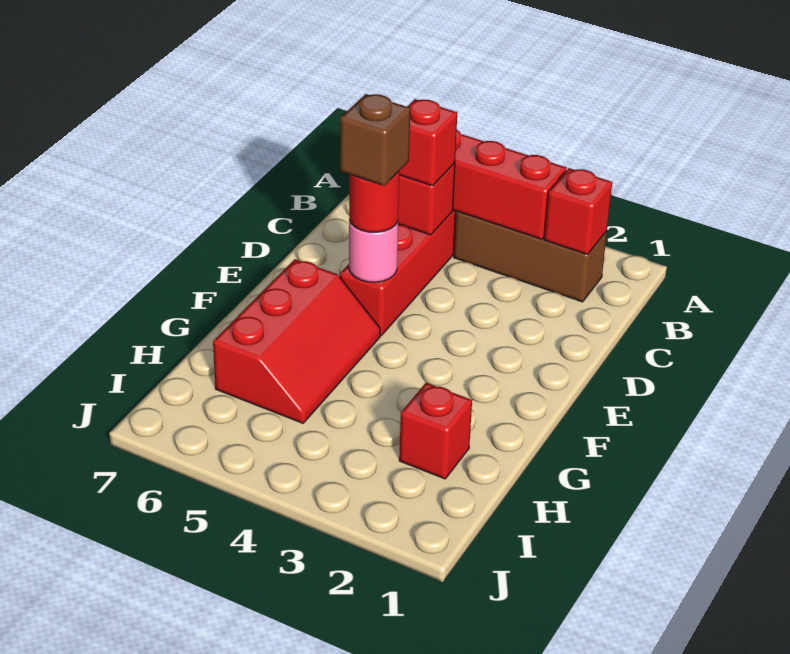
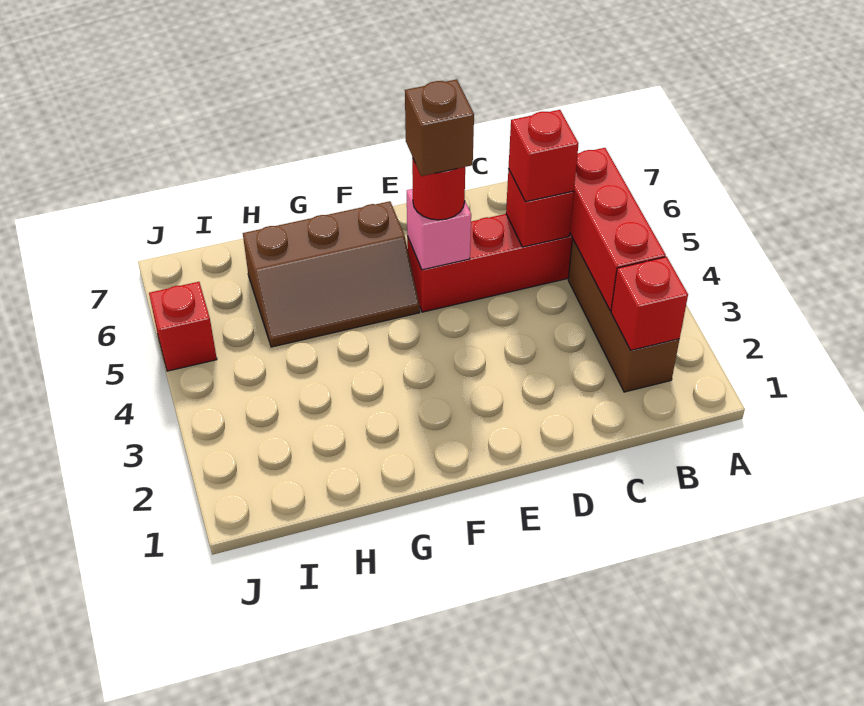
pink 1x1 round brick [349,221,398,282] -> pink 1x1 brick [407,189,471,270]
red 2x3 slope [213,259,380,423] -> brown 2x3 slope [243,201,420,347]
red 1x1 brick [399,383,472,479] -> red 1x1 brick moved to [149,282,217,371]

